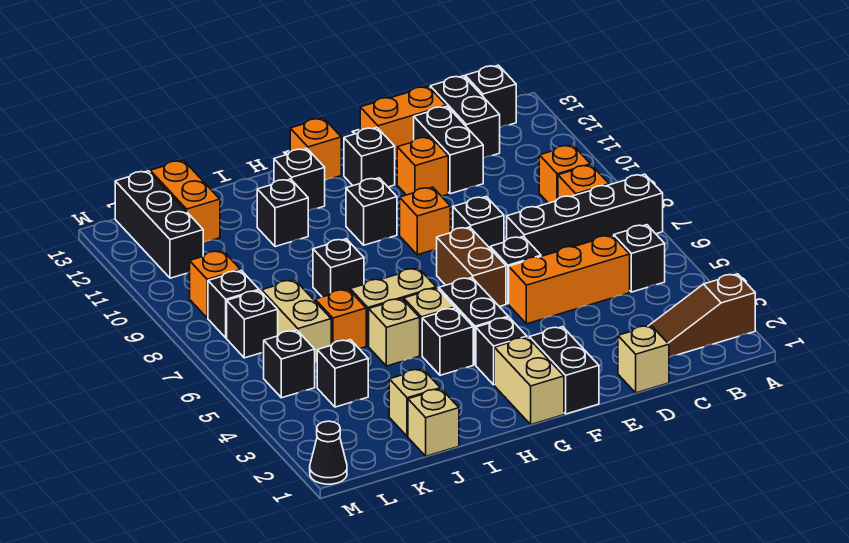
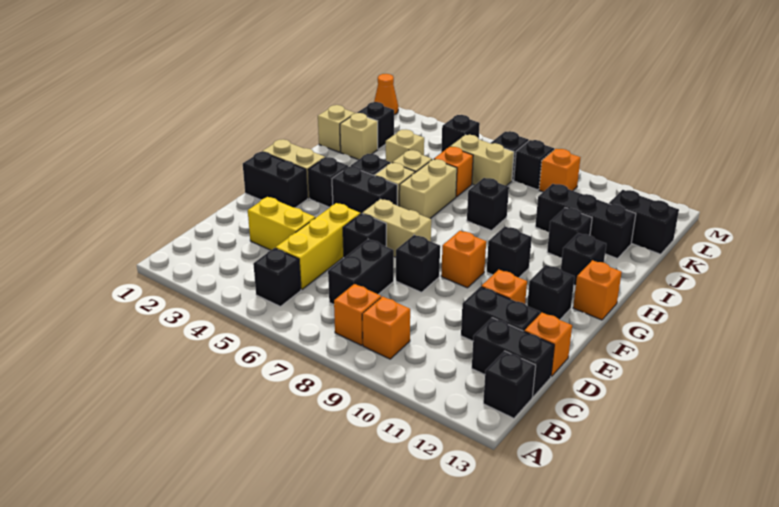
brown 1x3 slope [649,274,755,357] -> none
black 1x4 brick [507,174,663,256] -> black 1x2 brick [328,239,394,304]
orange 1x3 brick [509,235,630,324] -> yellow 1x3 brick [276,203,360,290]
tan 1x1 brick [618,326,669,393] -> tan 1x1 brick moved to [386,129,424,163]
none -> yellow 1x2 brick [248,197,315,250]
orange 1x2 brick [360,86,446,159] -> orange 1x1 brick [524,313,572,377]
brown 1x2 brick [437,227,506,307] -> tan 1x2 brick [362,199,431,257]
black 1x1 brick [317,340,368,407] -> black 1x1 brick moved to [357,102,394,149]
orange 1x2 brick [150,160,220,243] -> black 1x2 brick [609,190,679,254]
black 1x3 brick [115,171,203,278] -> black 1x3 brick moved to [535,184,636,259]
black 1x1 cone [310,421,347,484] -> orange 1x1 cone [374,74,398,115]

